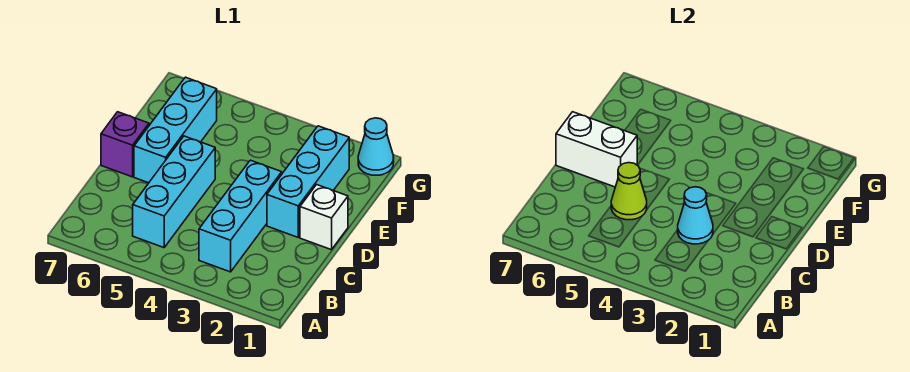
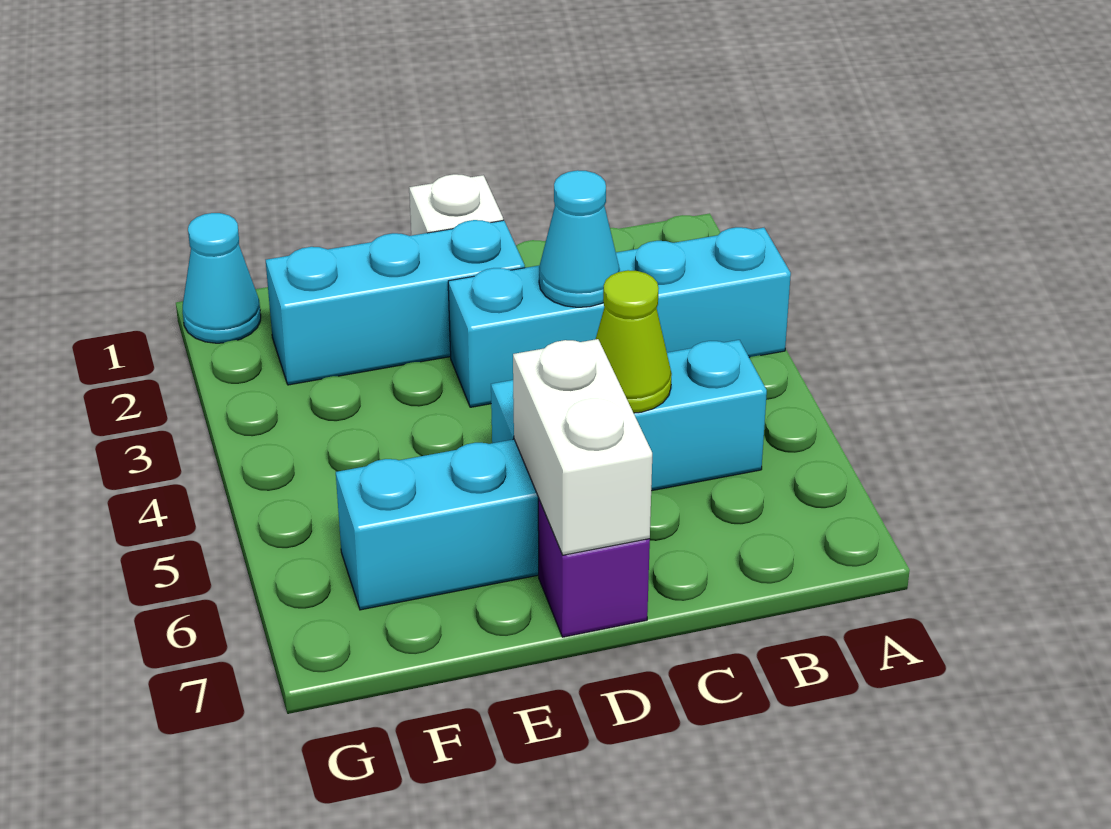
cyan 1x3 brick [199,160,282,272] -> cyan 1x4 brick [448,227,791,407]

